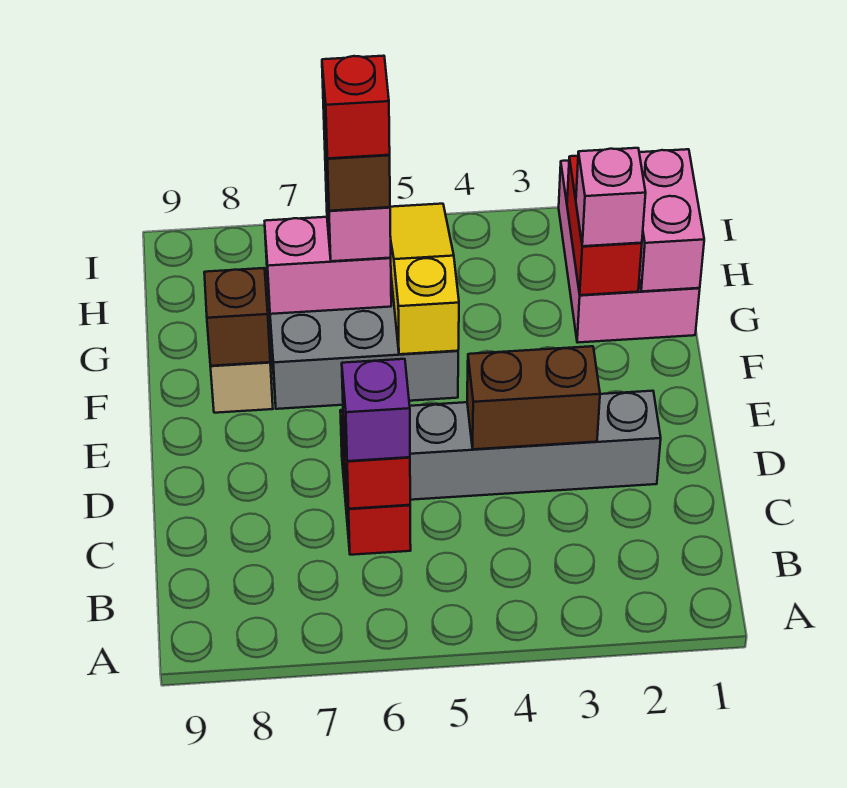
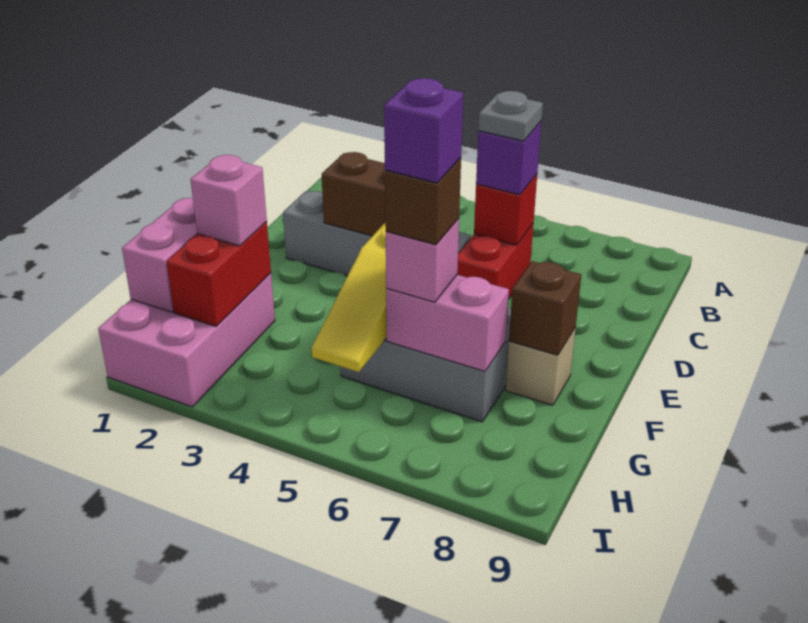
none -> grey 1x1 plate [478,91,543,141]
red 1x1 brick [322,56,390,158] -> purple 1x1 brick [384,78,463,183]

